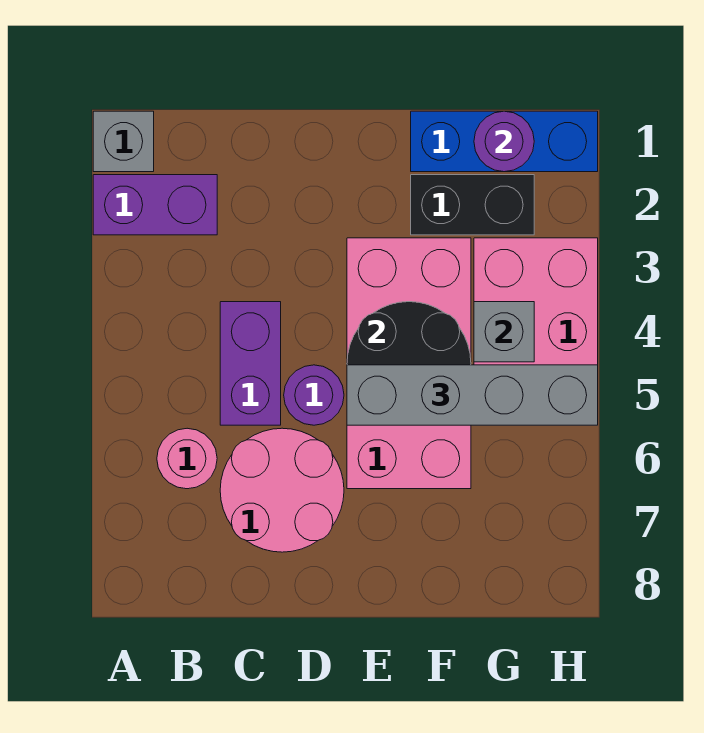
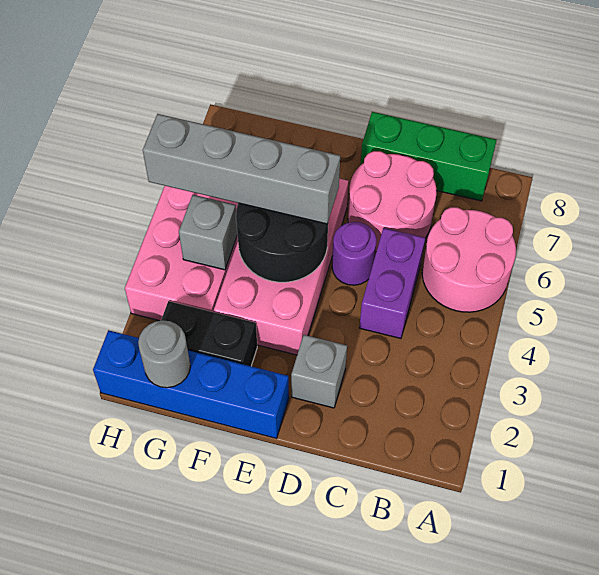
grey 1x1 brick [93,111,154,172] -> grey 1x1 brick moved to [291,335,347,408]
purple 1x2 brick [93,175,217,235] -> none
pink 1x1 round brick [157,428,217,489] -> pink 2x2 round brick [422,207,516,312]
none -> green 1x3 brick [360,112,497,201]
blue 1x3 brick [411,111,598,172] -> blue 1x4 brick [93,330,289,438]
purple 1x1 round brick [474,111,534,172] -> grey 1x1 round brick [138,320,190,388]

